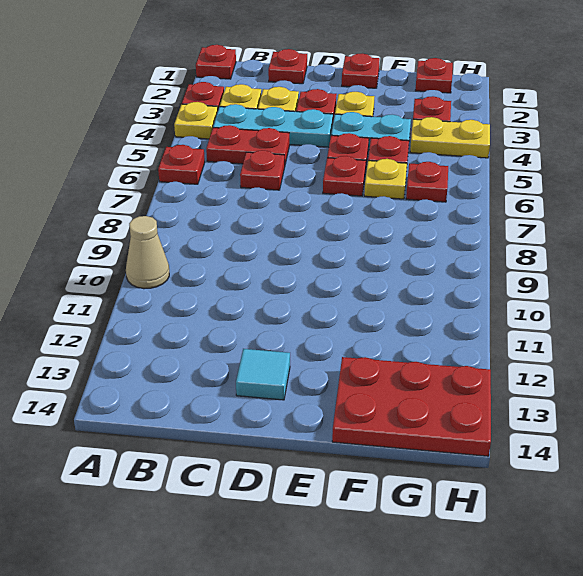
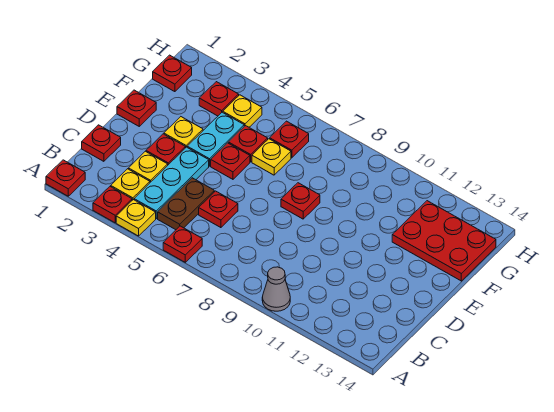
tan 1x1 cone [126,216,169,289] -> grey 1x1 cone [262,267,290,311]
red 1x2 plate [206,125,289,164] -> brown 1x2 plate [158,178,214,230]
cyan 1x1 tile [236,349,290,400] -> none
red 1x1 plate [323,156,366,196] -> red 1x1 plate moved to [281,183,320,219]
red 2x3 plate [332,357,491,456] -> red 2x3 plate turned to [392,201,496,281]
yellow 1x2 plate [410,117,490,158] -> yellow 1x1 plate [223,95,262,127]

